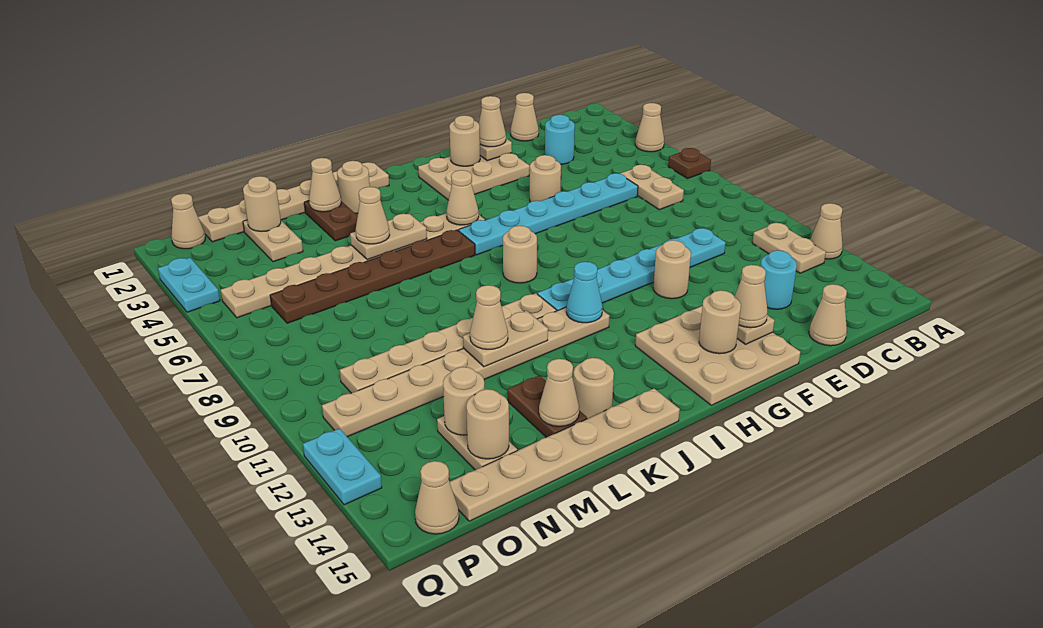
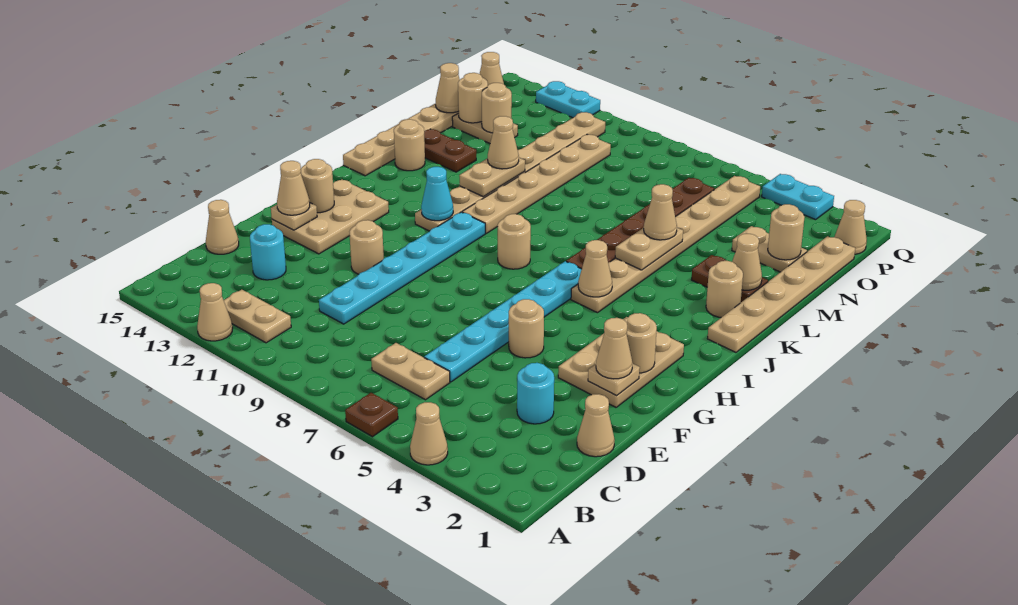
tan 3x3 plate [635,306,800,405] -> tan 2x3 plate [272,180,389,254]
tan 1x1 cone [539,359,579,426] -> tan 1x1 cone moved to [436,63,460,113]

